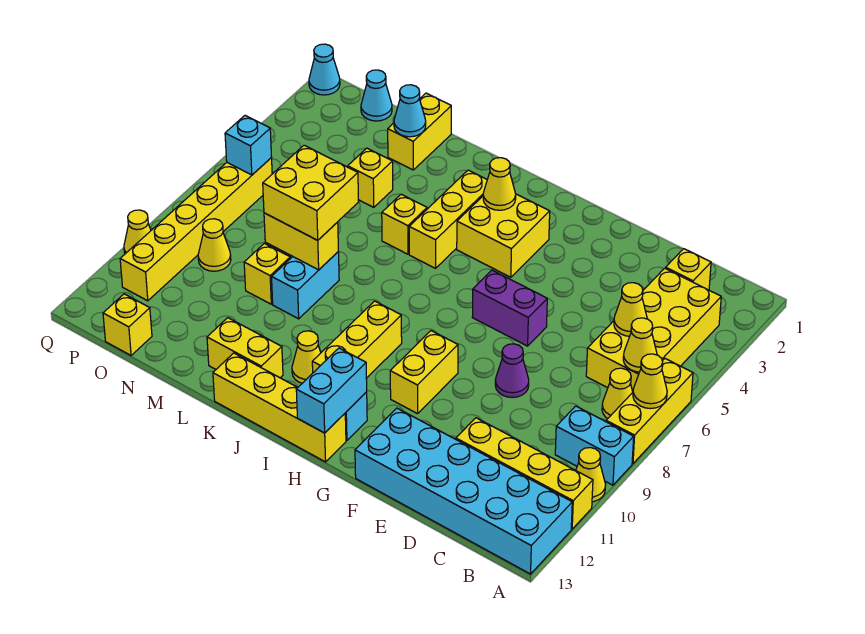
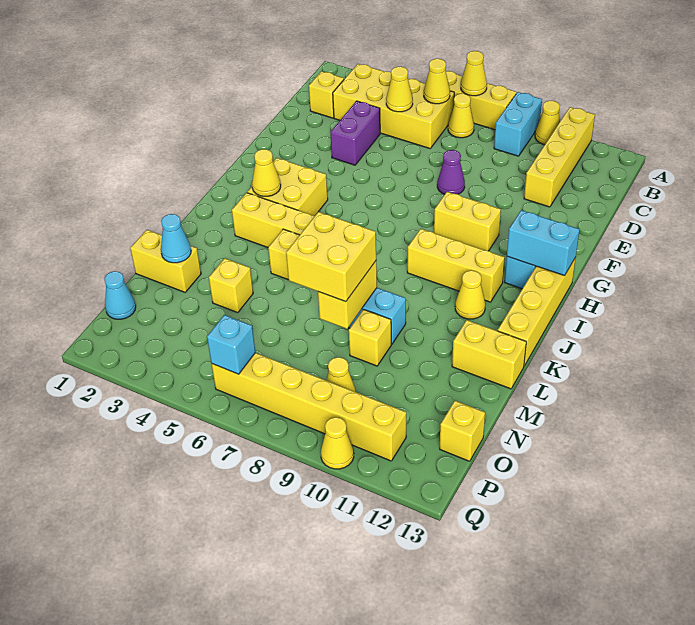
cyan 2x6 brick [355,408,572,574] -> none
purple 1x2 brick [472,270,547,346] -> purple 1x2 brick moved to [330,101,380,165]
yellow 1x2 brick [207,318,283,378] -> yellow 1x2 brick turned to [452,320,526,389]
cyan 1x1 cone [309,44,340,95] -> none

